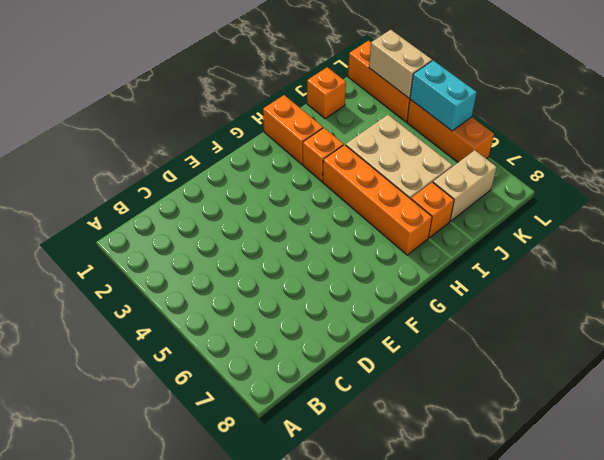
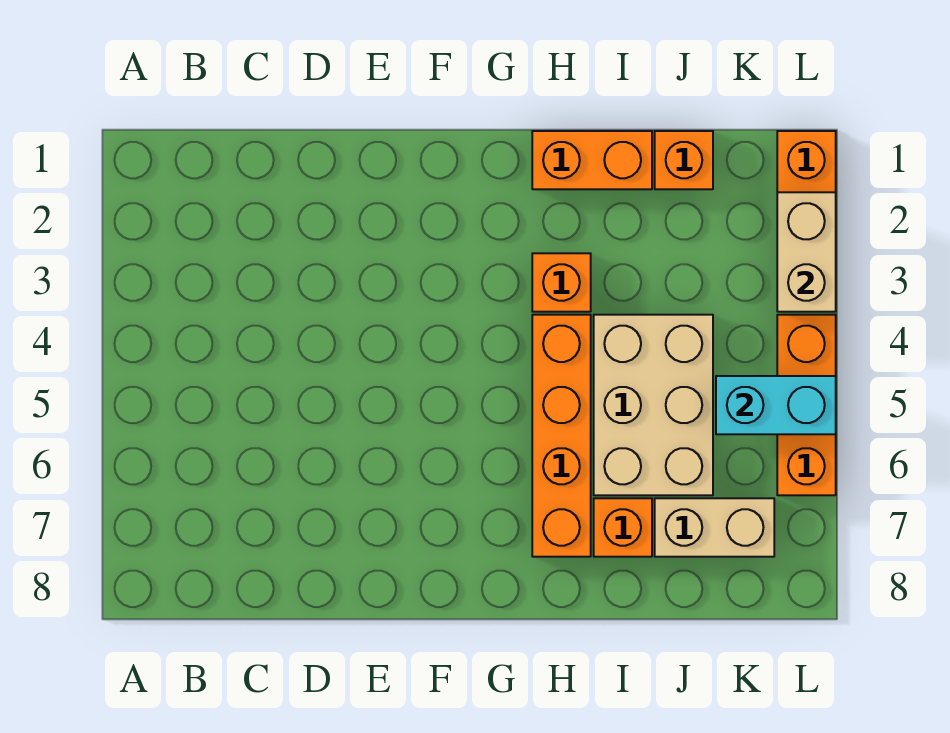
orange 1x2 brick [263,95,323,164] -> orange 1x2 brick turned to [532,131,652,189]
cyan 1x2 brick [410,60,477,131] -> cyan 1x2 brick turned to [716,376,836,434]

